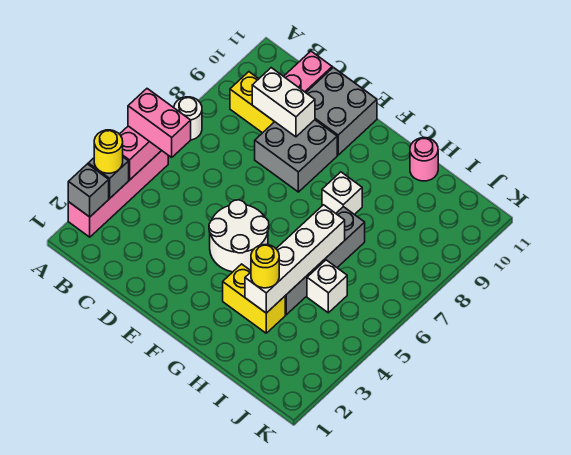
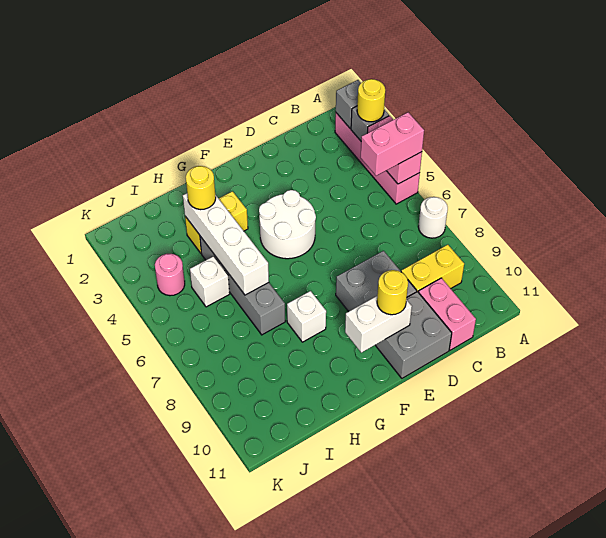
white 1x2 brick [252,68,315,137] -> white 1x2 brick moved to [345,296,412,353]
none -> yellow 1x1 round brick [377,270,408,315]
pink 1x1 round brick [410,138,438,181] -> pink 1x1 round brick moved to [155,254,185,296]

